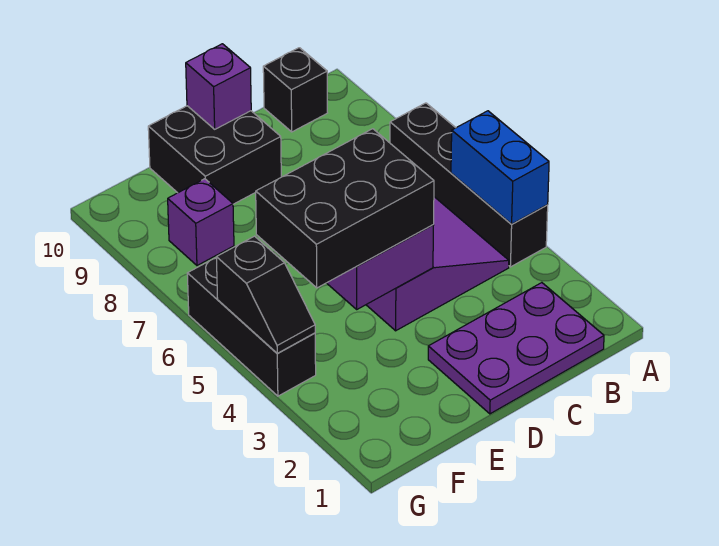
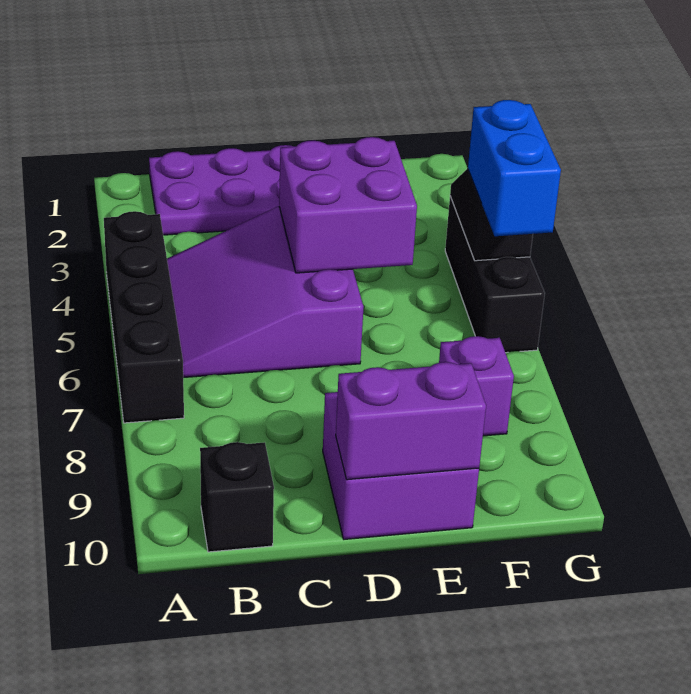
blue 1x2 brick [451,111,549,224] -> blue 1x2 brick moved to [468,100,561,236]
black 2x3 brick [256,129,434,288] -> none
black 2x2 brick [148,106,281,204] -> purple 2x2 brick [323,392,479,539]
purple 1x1 brick [186,44,251,129] -> purple 1x2 brick [336,362,486,480]

